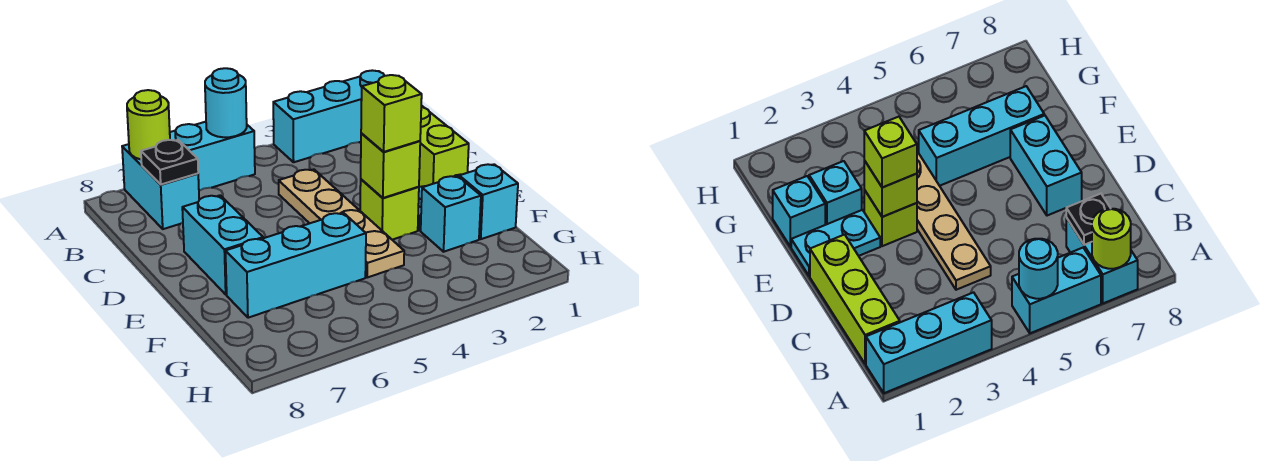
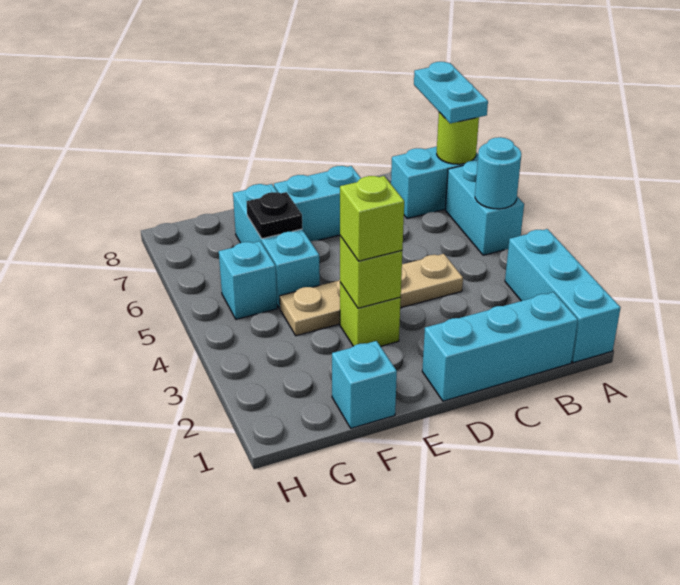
lime 1x3 brick [419,105,469,187] -> cyan 1x3 brick [422,292,578,401]
black 1x1 plate [141,140,198,184] -> black 1x1 plate moved to [247,192,302,239]
cyan 1x2 plate [791,210,880,276] -> cyan 1x2 plate moved to [414,62,488,123]
cyan 1x1 brick [421,176,481,252] -> cyan 1x1 brick moved to [219,241,277,319]

